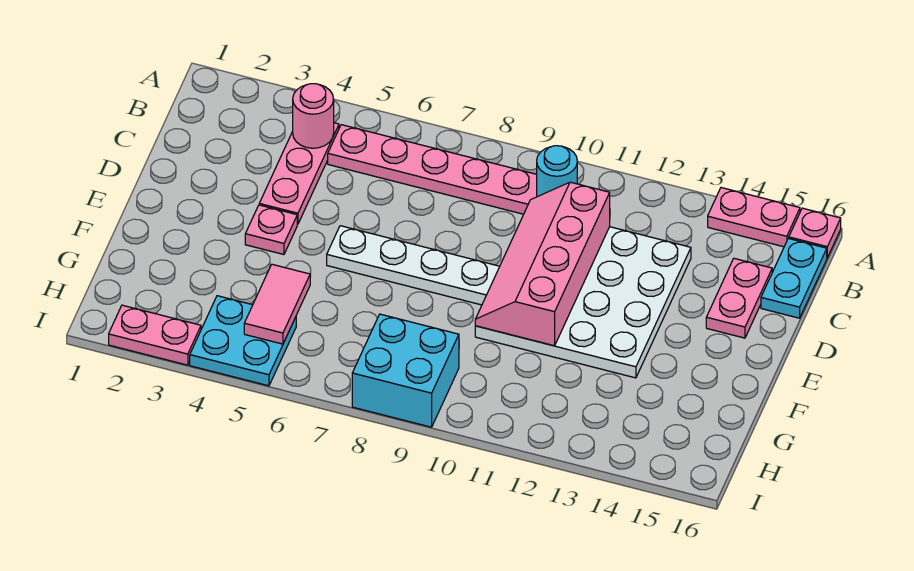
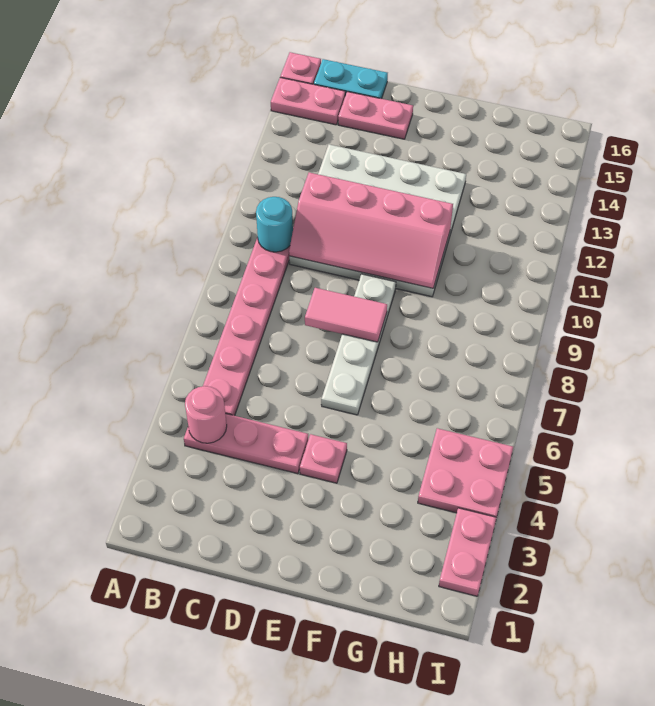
pink 1x2 plate [708,188,800,247] -> pink 1x2 plate turned to [271,78,345,125]
pink 1x2 tile [244,264,310,344] -> pink 1x2 tile moved to [305,288,387,342]
cyan 2x2 plate [190,296,296,386] -> pink 2x2 plate [418,428,513,517]
cyan 2x2 brick [352,314,459,427] -> none

